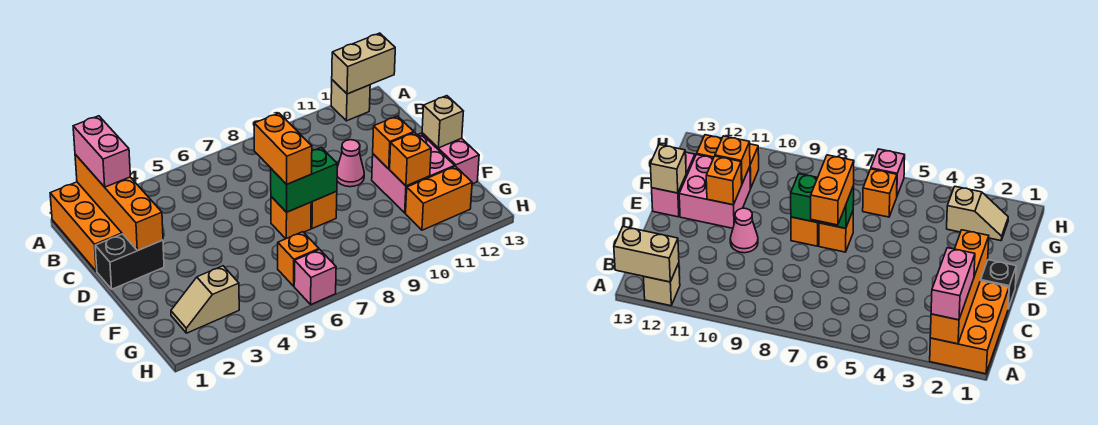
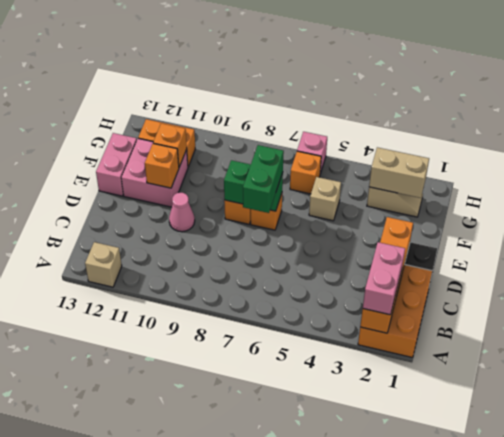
tan 1x2 brick [332,33,395,94] -> tan 1x2 brick moved to [369,147,429,198]
orange 1x2 brick [254,113,312,184] -> green 1x2 brick [243,145,284,213]
tan 1x1 brick [422,96,463,148] -> tan 1x1 brick moved to [309,177,341,221]

